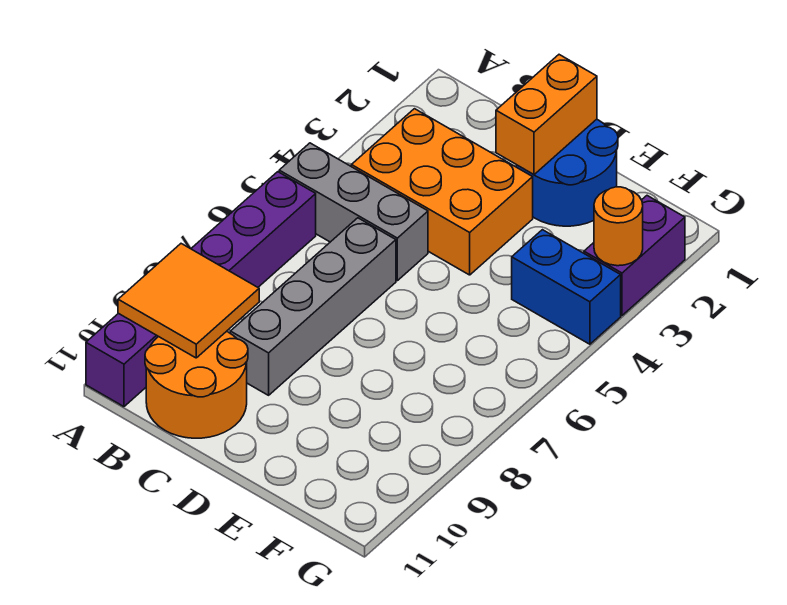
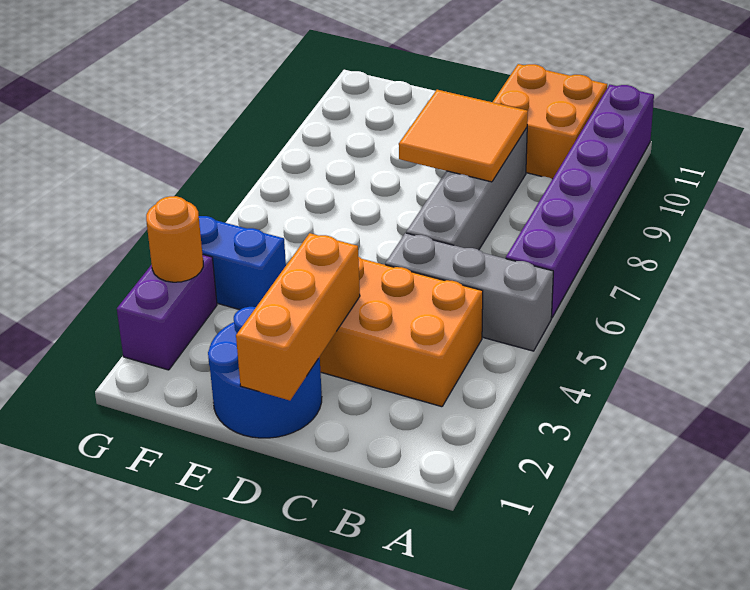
orange 2x2 tile [118,244,259,358] -> orange 2x2 tile moved to [399,90,528,182]
orange 2x2 round brick [145,331,248,438] -> orange 2x2 brick [493,64,607,179]
orange 1x2 brick [496,55,597,175] -> orange 1x3 brick [236,233,360,400]

